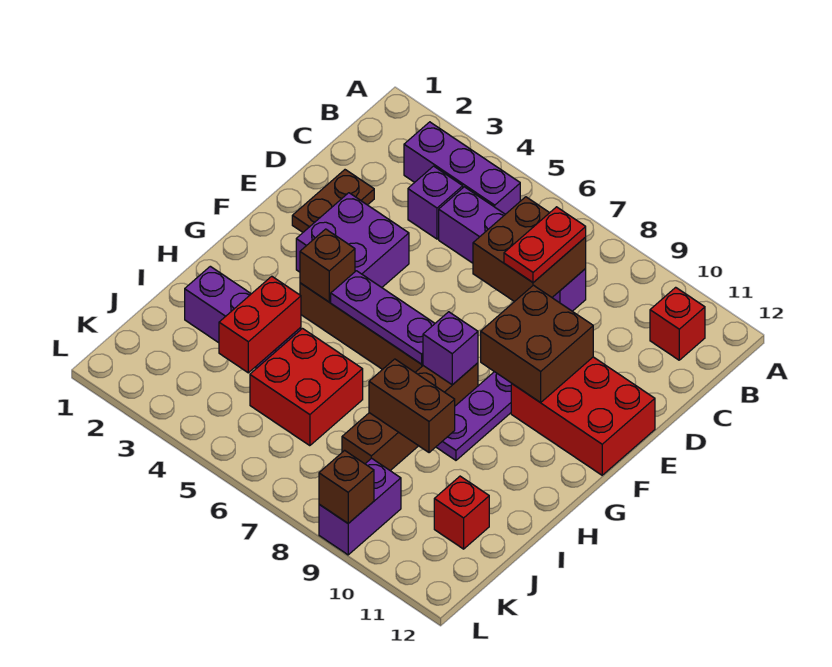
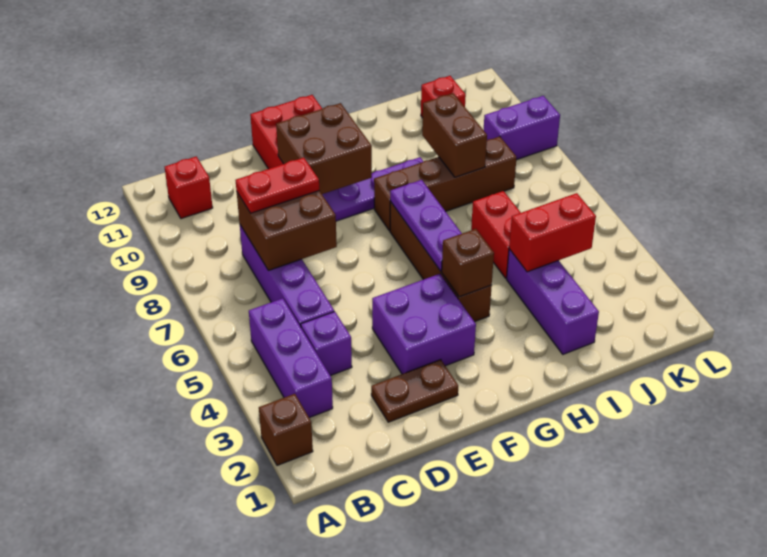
purple 1x1 brick [423,312,478,385] -> none
red 2x2 brick [250,329,363,446] -> red 1x2 brick [471,191,521,278]
brown 1x1 brick [319,450,374,523] -> brown 1x1 brick moved to [259,394,313,466]

